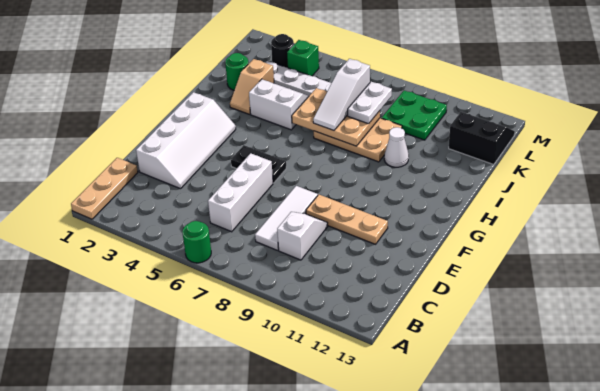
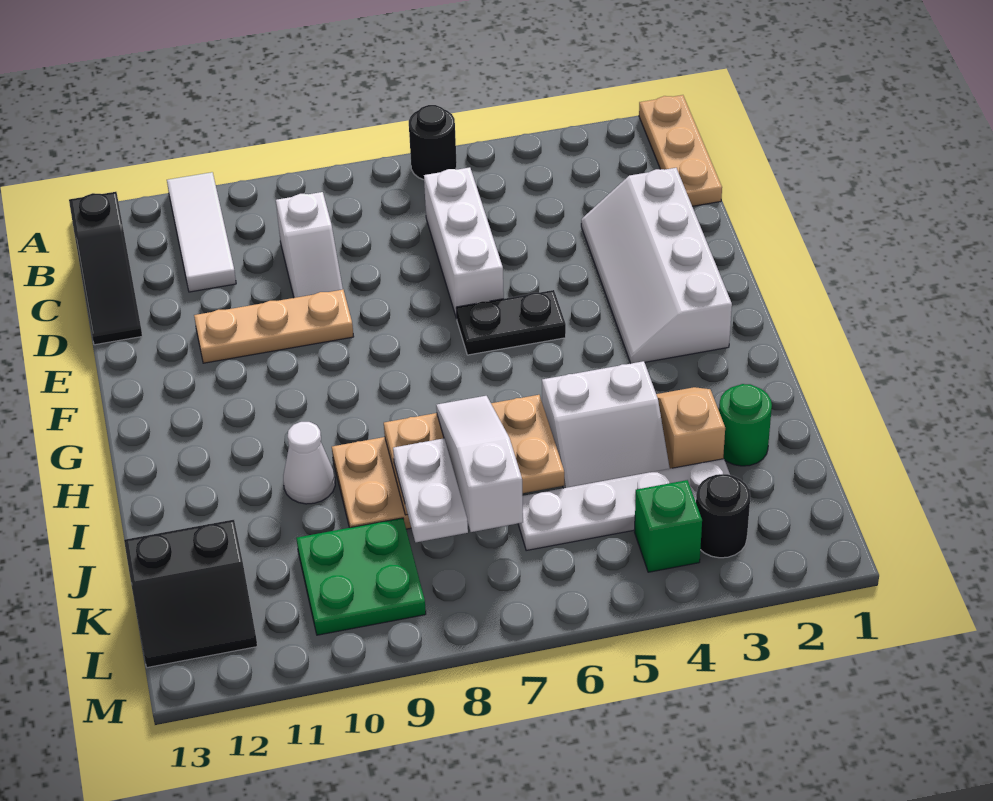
green 1x1 round brick [182,221,211,263] -> black 1x1 round brick [409,105,457,180]
none -> black 1x3 slope [69,192,142,345]
white 1x3 tile [255,186,318,250] -> white 1x3 tile moved to [167,172,236,292]

